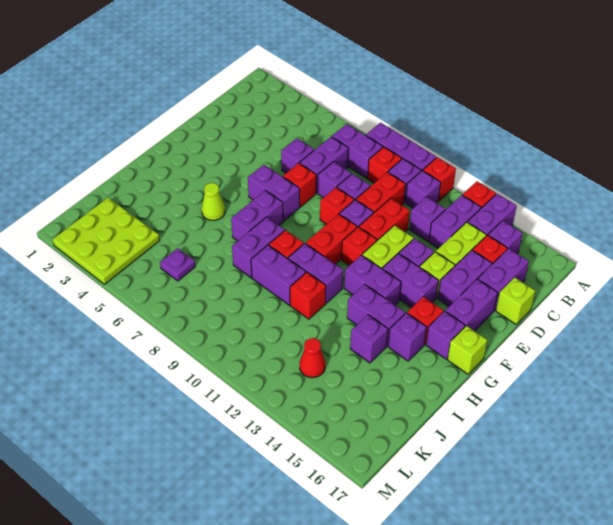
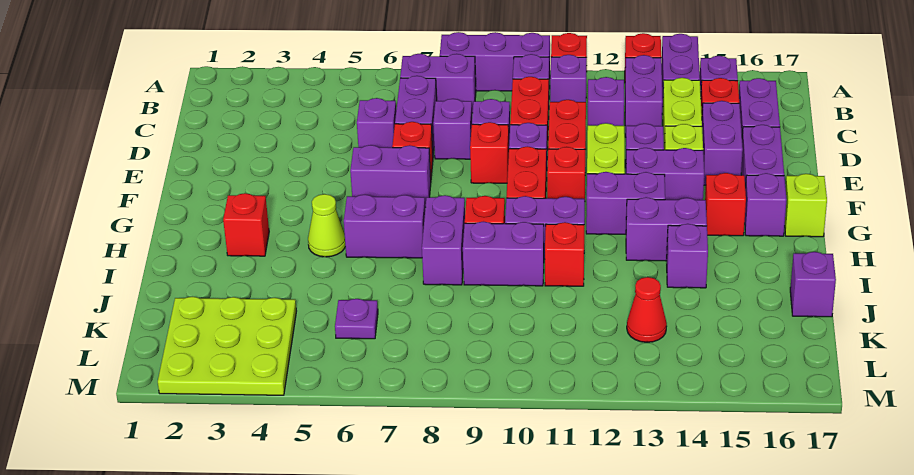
red 1x1 brick [368,147,402,183] -> red 1x1 brick moved to [223,193,269,256]
lime 1x1 brick [496,277,535,324] -> none
purple 1x2 brick [231,190,283,241] -> purple 1x2 brick turned to [344,195,425,258]
purple 1x1 brick [388,313,427,361] -> purple 1x1 brick moved to [790,252,836,317]

